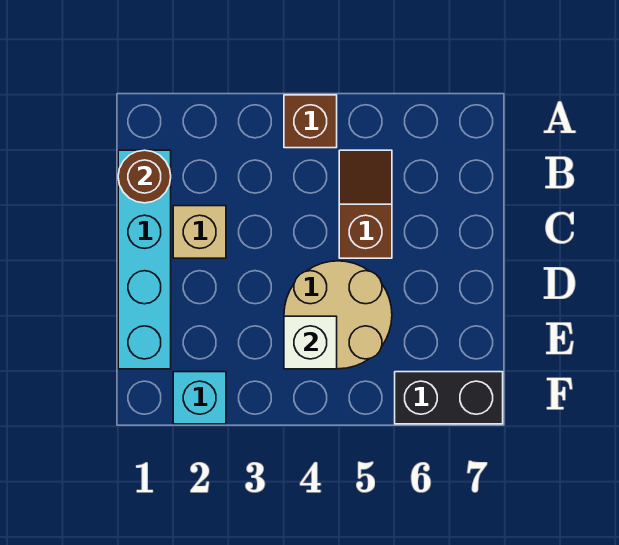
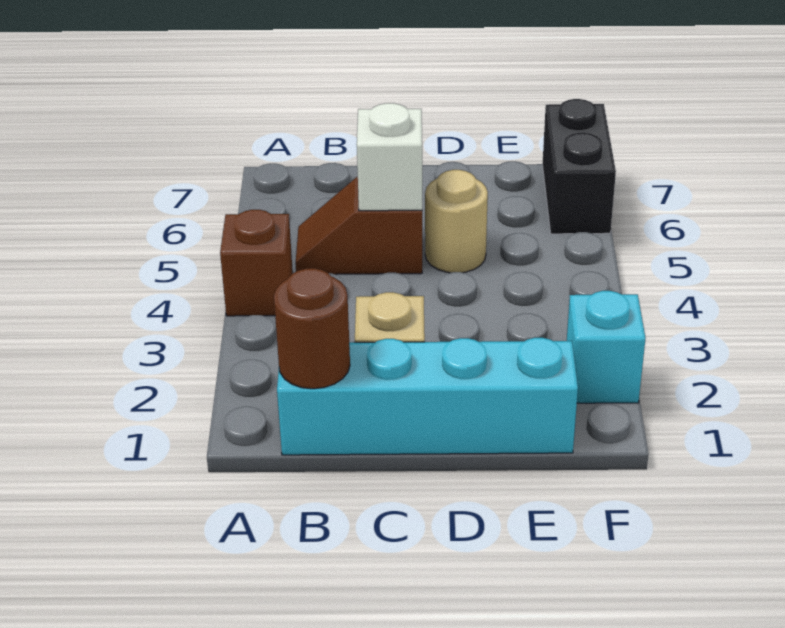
tan 2x2 round brick [284,261,392,369] -> tan 1x1 round brick [425,170,488,273]
white 1x1 brick [284,316,337,369] -> white 1x1 brick moved to [357,103,422,211]

